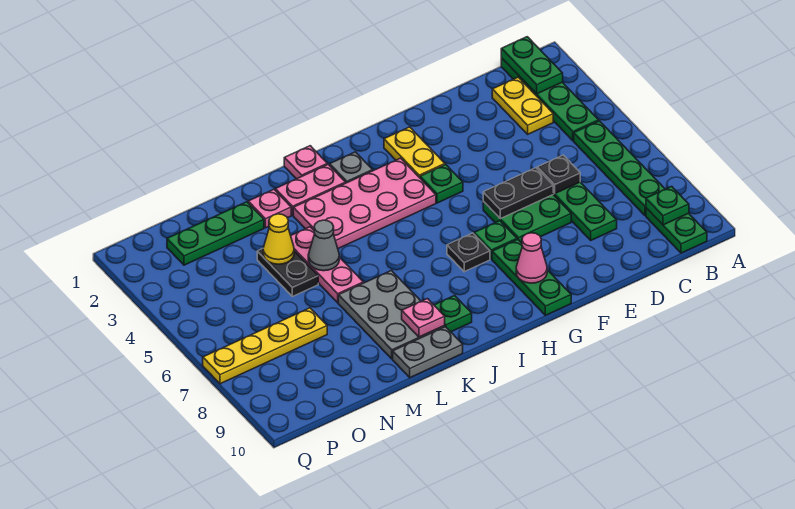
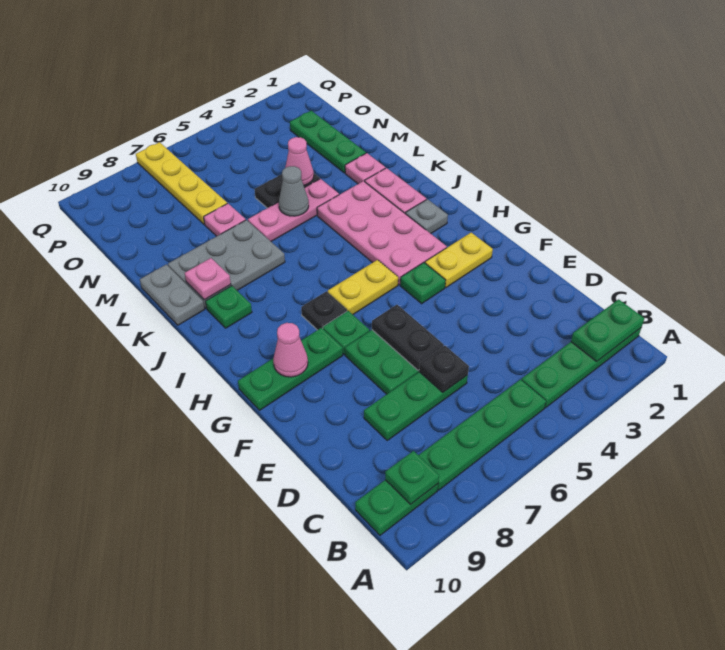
yellow 1x2 plate [492,77,553,134] -> yellow 1x2 plate moved to [328,260,398,314]
pink 1x1 plate [284,146,327,179] -> pink 1x1 plate moved to [204,203,246,236]
yellow 1x1 cone [263,214,294,264] -> pink 1x1 cone [285,137,314,185]

